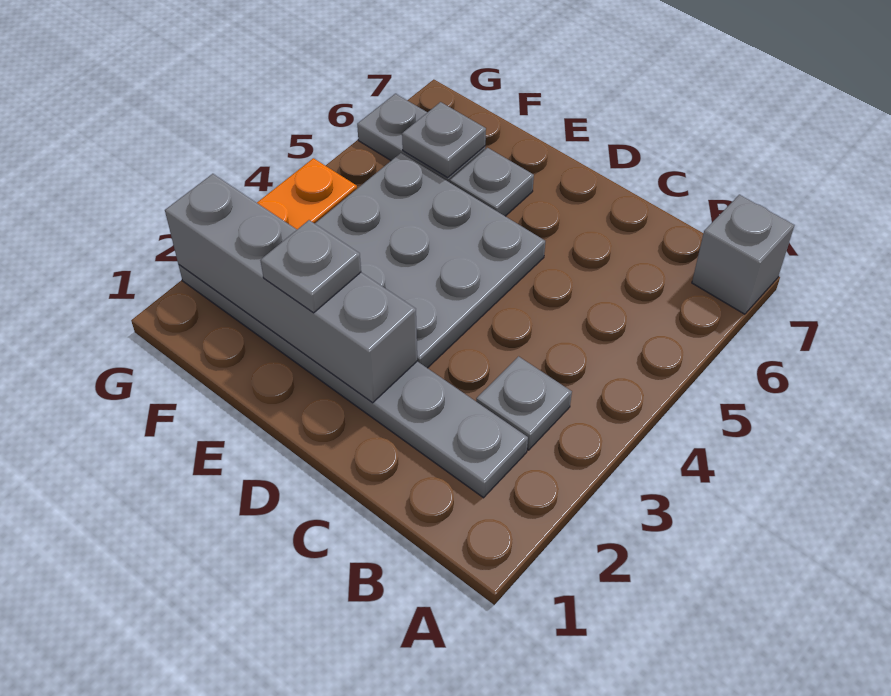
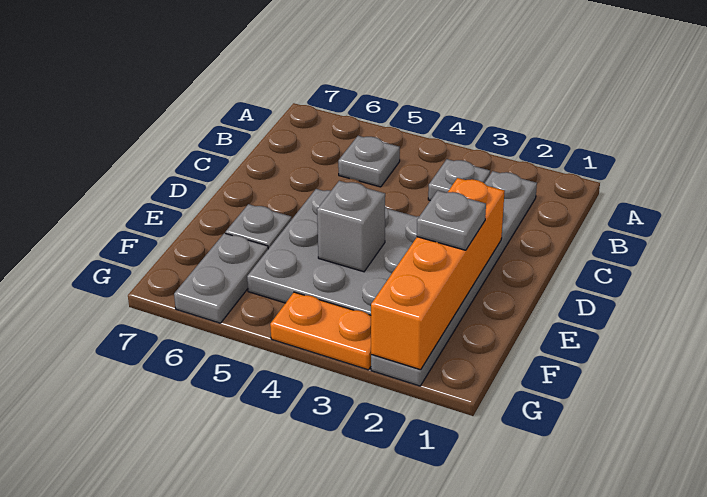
grey 1x1 brick [692,195,794,314] -> grey 1x1 brick moved to [317,181,385,272]
grey 1x4 brick [165,174,417,403] -> orange 1x4 brick [371,178,505,370]
grey 1x1 plate [402,102,486,178] -> grey 1x1 plate moved to [338,136,400,187]

